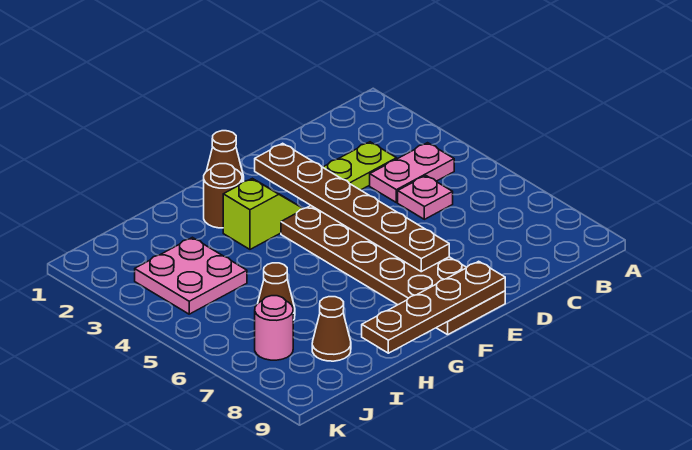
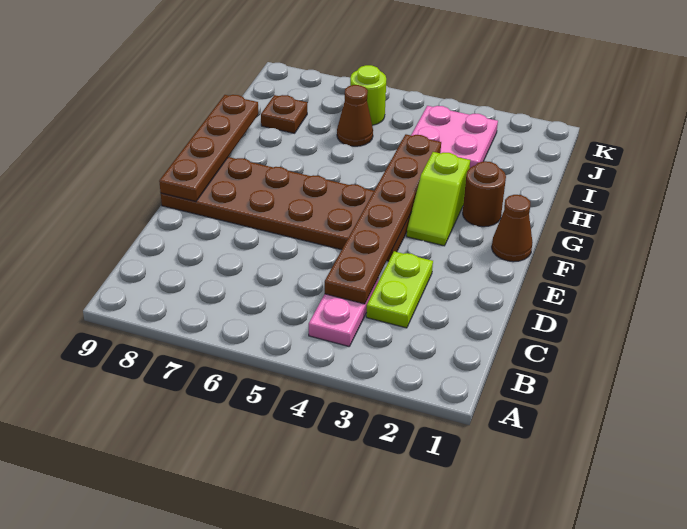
pink 1x1 plate [398,176,453,219] -> none
brown 1x6 plate [255,143,449,272] -> brown 1x6 plate turned to [325,134,441,304]
brown 1x1 cone [312,297,351,361] -> brown 1x1 plate [261,95,307,133]
none -> lime 1x1 round brick [350,65,386,125]
pink 1x1 round brick [255,296,293,360] -> none

